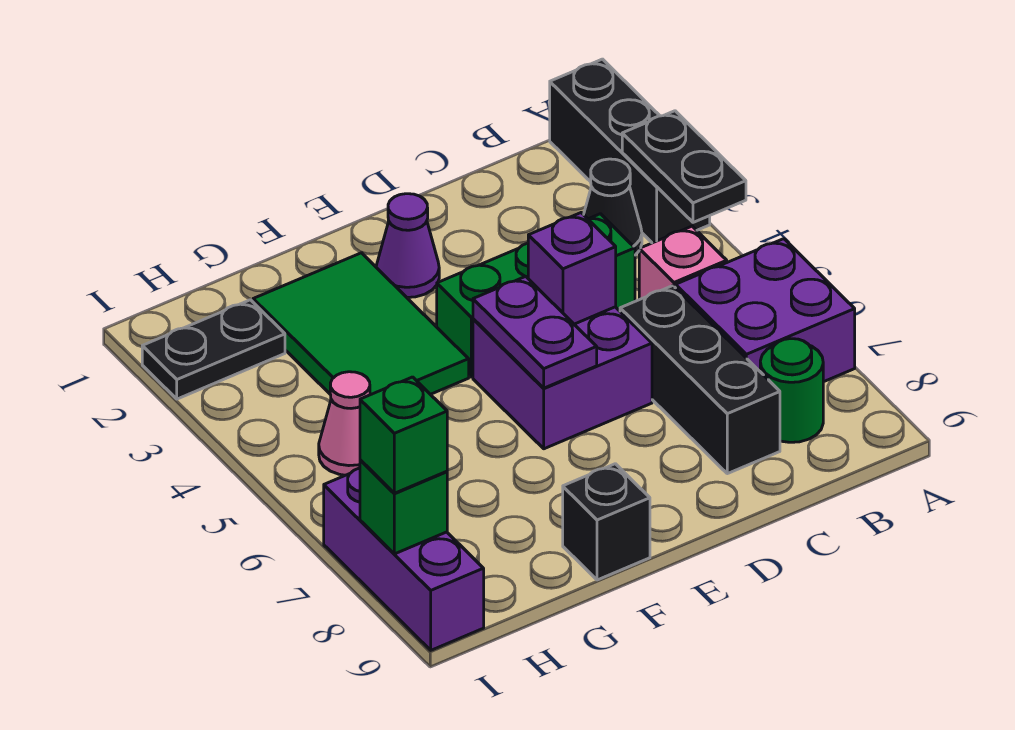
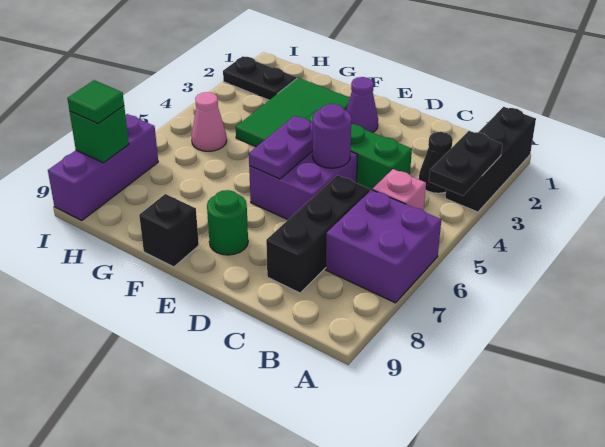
green 1x1 round brick [760,339,823,442] -> green 1x1 round brick moved to [207,190,248,255]
purple 1x1 brick [528,213,616,324] -> purple 1x1 round brick [312,104,352,168]
green 1x1 brick [360,377,447,493] -> green 1x1 tile [67,80,124,124]

